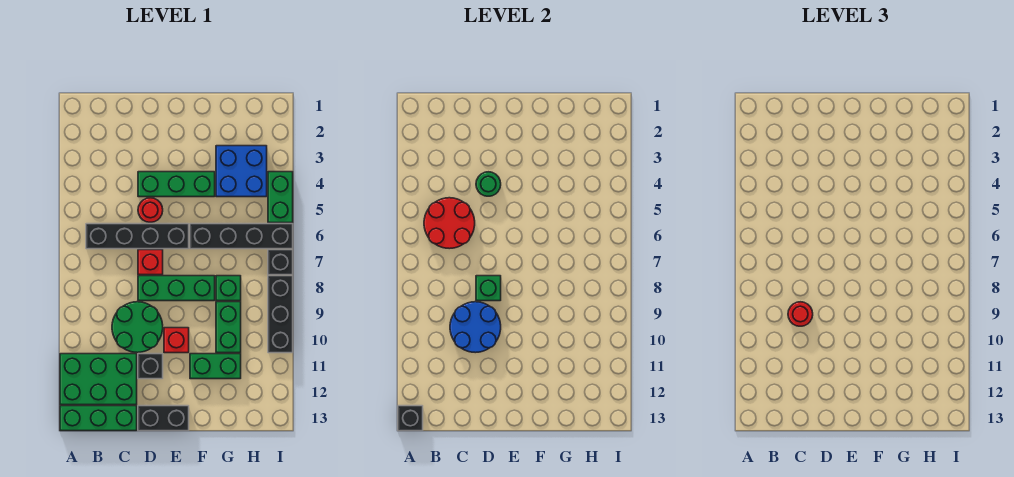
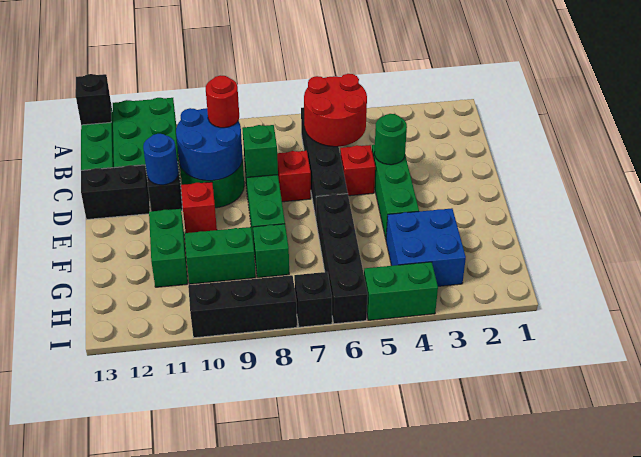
red 1x1 round brick [138,198,163,222] -> red 1x1 brick [340,145,375,196]
none -> blue 1x1 round brick [143,134,179,185]
black 1x2 brick [138,406,189,431] -> black 1x2 brick turned to [81,165,150,219]

